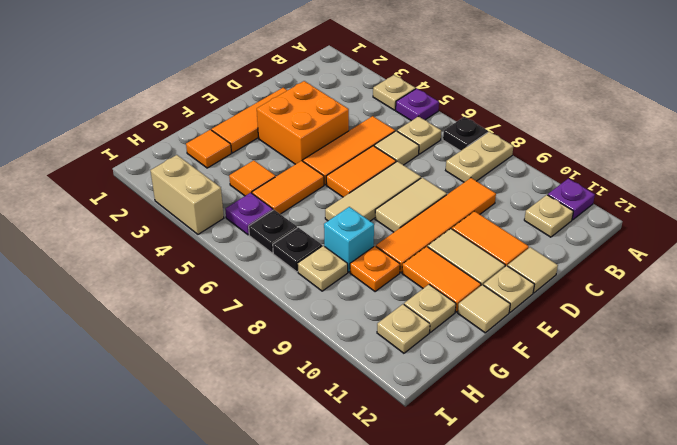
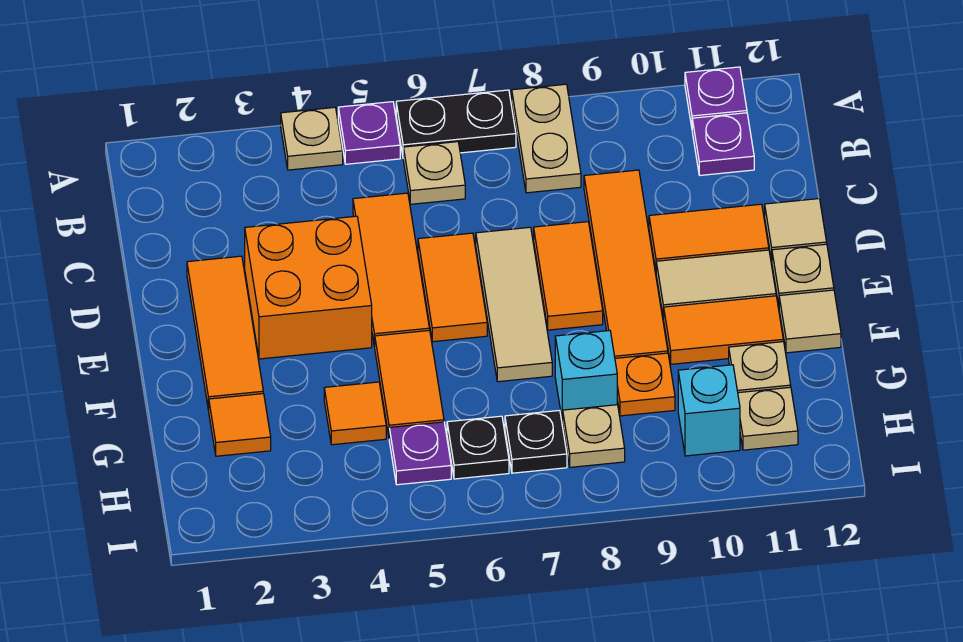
black 1x1 plate [443,117,488,151] -> black 1x2 plate [396,90,516,155]
tan 1x1 plate [524,195,573,237] -> purple 1x1 plate [692,113,754,175]
tan 1x1 tile [374,131,419,165] -> none
tan 1x2 tile [375,178,447,232] -> orange 1x2 tile [534,222,603,330]
none -> cyan 1x1 brick [678,365,740,456]
tan 1x2 brick [150,155,224,234] -> none

